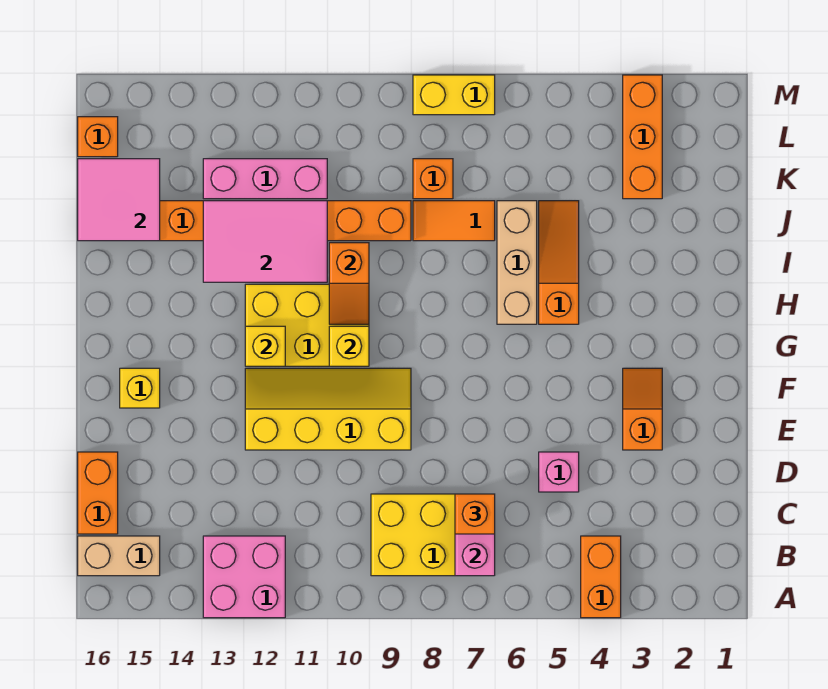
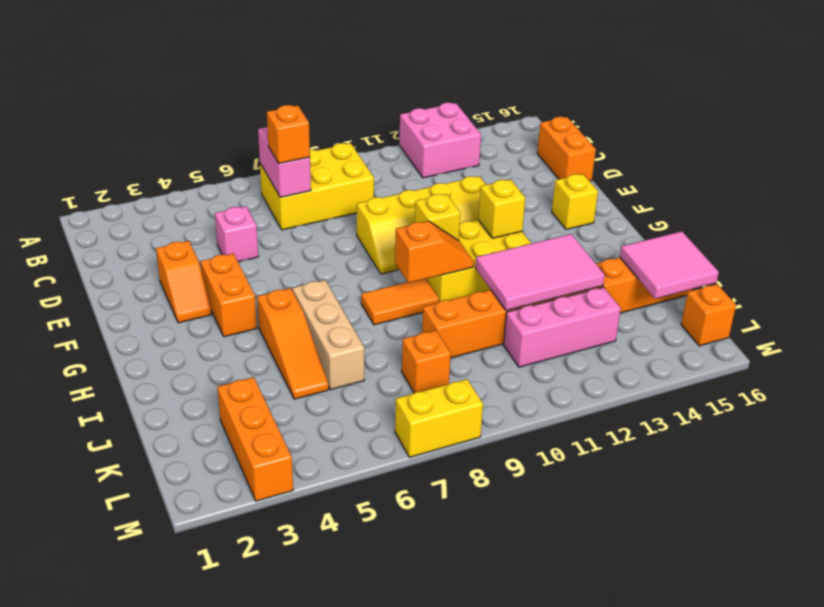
orange 1x2 brick [581,536,621,618] -> orange 1x2 brick moved to [201,254,257,337]
tan 1x2 brick [78,536,160,576] -> none
orange 1x2 slope [329,243,369,324] -> orange 1x2 slope turned to [395,221,474,283]
orange 1x2 tile [413,201,495,241] -> orange 1x2 tile moved to [361,279,439,325]

